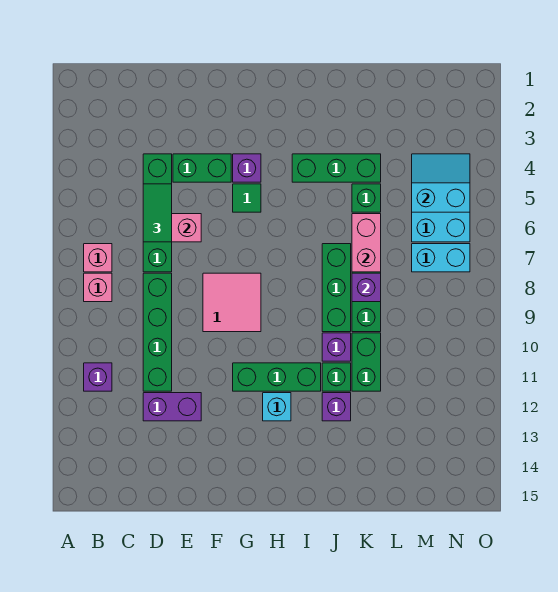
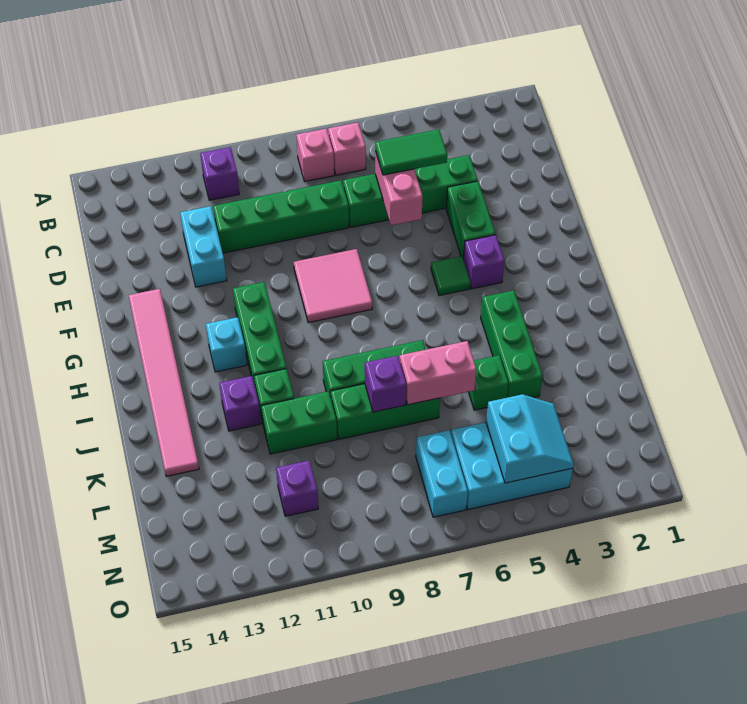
purple 1x2 brick [143,393,201,421] -> cyan 1x2 brick [180,206,227,287]
none -> pink 1x6 tile [128,289,199,476]
purple 1x1 brick [322,333,351,361] -> purple 1x1 brick moved to [276,461,318,516]

